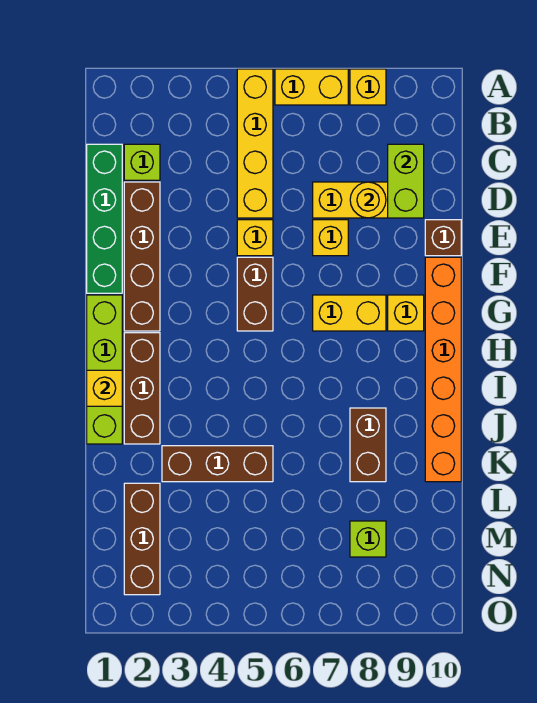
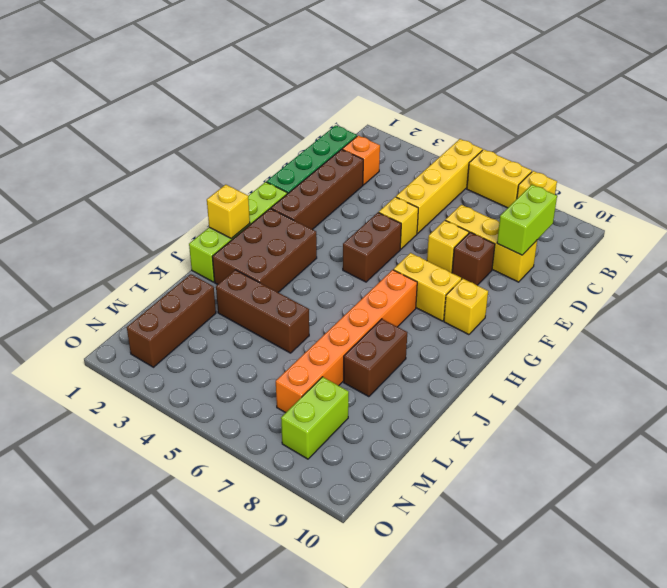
lime 1x1 brick [124,144,160,180] -> orange 1x1 brick [342,135,380,185]
yellow 1x1 round brick [350,182,386,218] -> none
brown 1x1 brick [425,220,461,256] -> brown 1x1 brick moved to [452,232,495,285]
orange 1x6 brick [425,257,461,482] -> orange 1x6 brick moved to [276,270,417,413]
brown 1x3 brick [124,333,160,444] -> brown 2x3 brick [212,209,317,292]
lime 1x1 brick [350,521,386,557] -> lime 1x2 brick [281,377,349,459]

